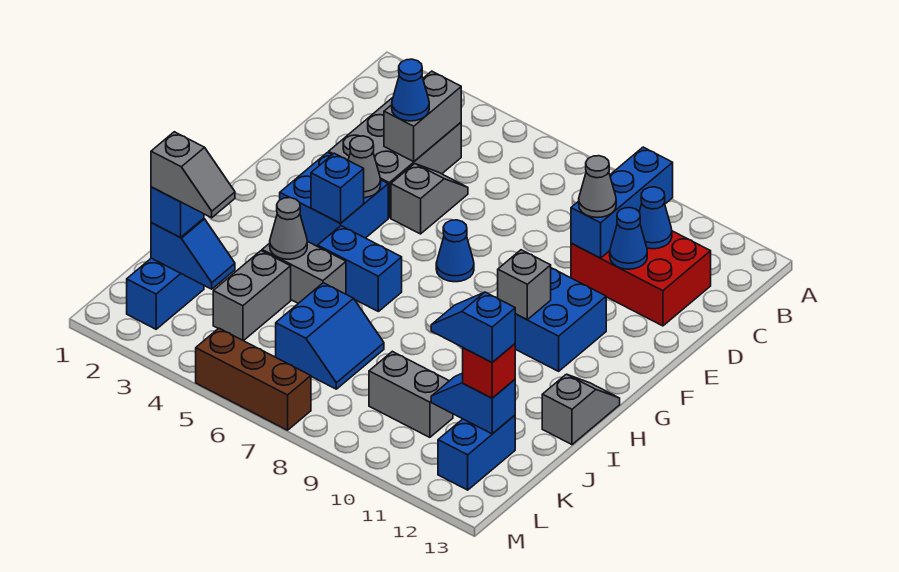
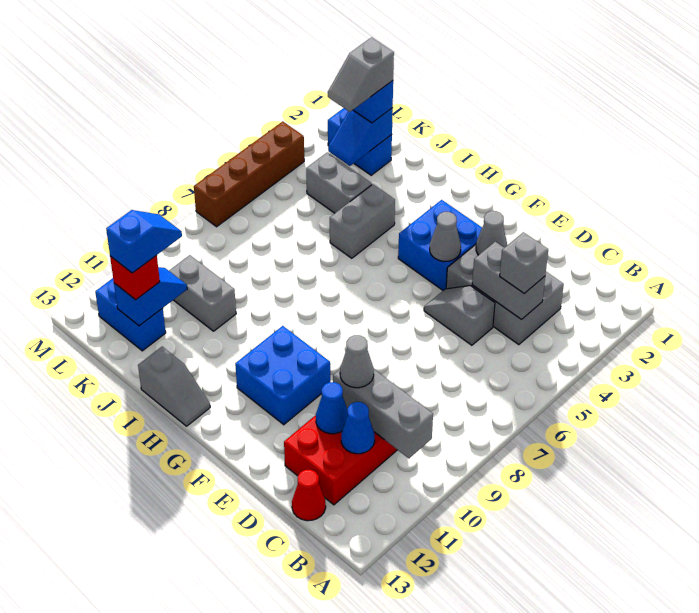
blue 1x3 brick [571,147,673,258] -> grey 1x3 brick [333,370,433,458]
none -> red 1x1 cone [292,470,326,521]
blue 1x1 cone [392,59,429,121] -> none
grey 1x2 slope [391,164,468,234] -> grey 1x2 slope turned to [424,286,495,345]
blue 1x1 cone [436,220,474,282] -> none
blue 1x1 brick [311,153,364,223] -> none
grey 1x1 brick [498,250,551,320] -> grey 1x1 brick moved to [500,232,548,293]
blue 1x2 brick [318,226,402,311] -> none
grey 1x1 cone [270,198,307,259] -> grey 1x1 cone moved to [476,211,507,255]
blue 2x2 slope [276,283,384,389] -> none
grey 1x2 brick [369,351,453,437] -> grey 1x2 brick turned to [169,255,236,331]
brown 1x3 brick [196,328,311,430] -> brown 1x4 brick [194,121,304,227]

